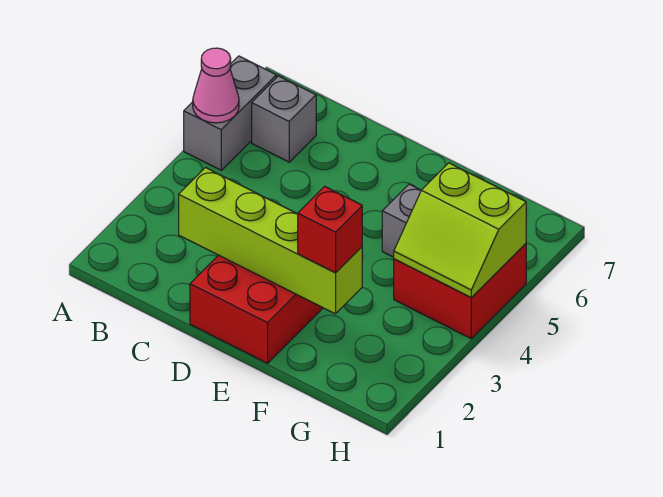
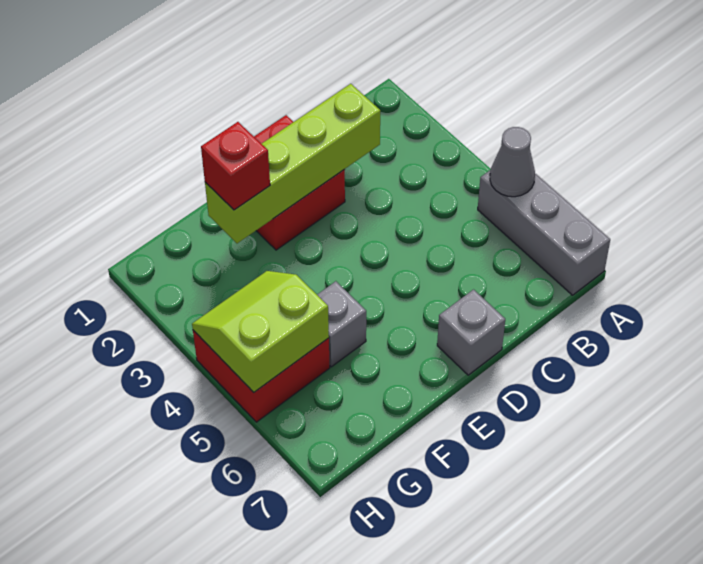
grey 1x2 brick [184,56,276,170] -> grey 1x3 brick [478,171,610,295]
pink 1x1 cone [193,48,239,123] -> grey 1x1 cone [490,127,535,197]
grey 1x1 brick [252,76,316,162] -> grey 1x1 brick moved to [437,290,505,375]

